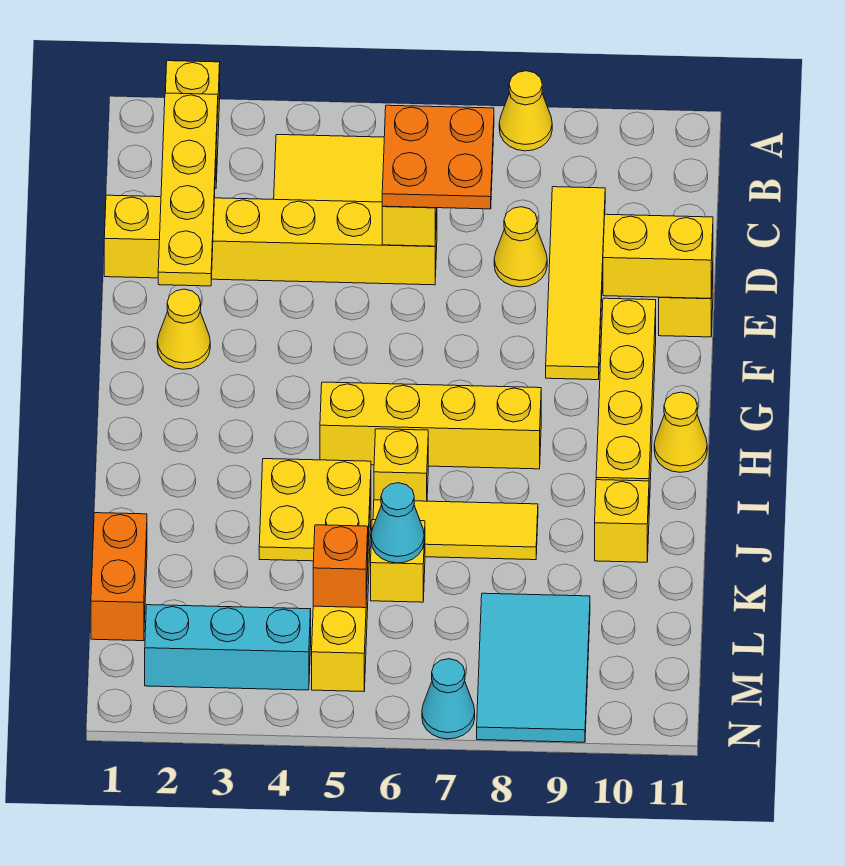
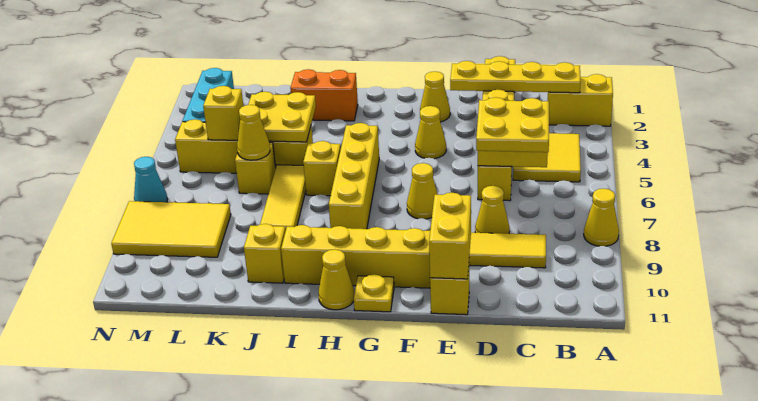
orange 2x2 plate [382,105,494,209] -> yellow 2x2 plate [476,97,549,152]
none -> yellow 1x1 cone [415,106,446,159]
none -> yellow 1x1 cone [407,163,438,219]
none -> yellow 1x1 plate [354,274,394,312]
orange 1x2 brick [91,513,147,641] -> orange 1x2 brick moved to [290,69,358,121]
cyan 1x1 cone [371,483,424,563] -> yellow 1x1 cone [237,105,270,160]
orange 1x1 brick [313,525,368,608] -> yellow 1x1 brick [203,86,243,140]
cyan 2x3 tile [477,593,590,742] -> yellow 2x3 tile [111,201,231,257]

